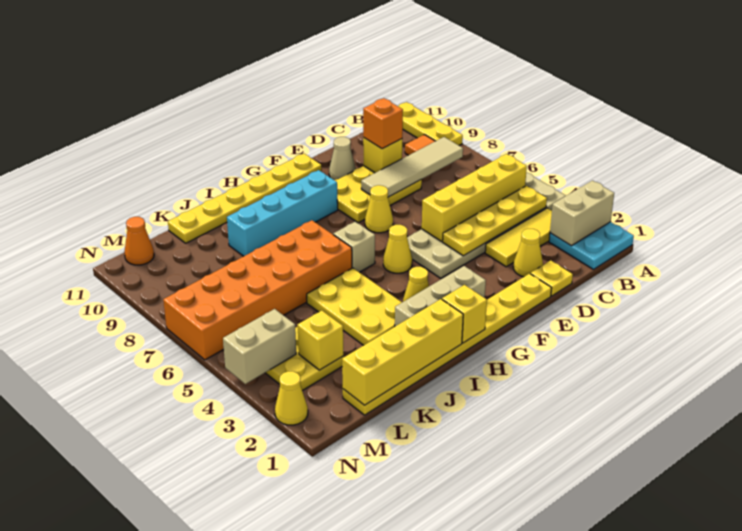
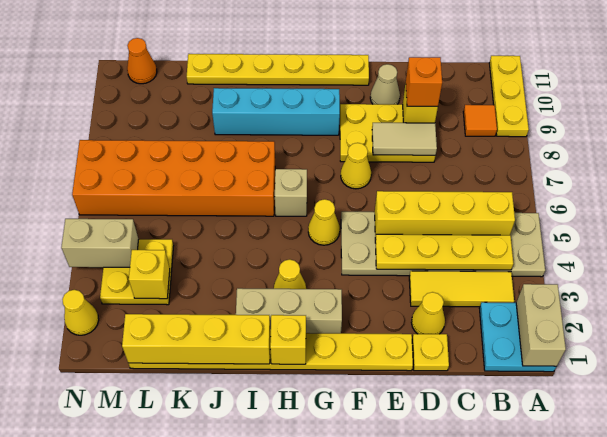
tan 1x2 brick [550,181,614,246] -> tan 1x2 brick turned to [516,284,566,366]
tan 1x4 tile [361,137,463,197] -> tan 1x2 tile [372,123,437,155]
yellow 2x3 plate [307,268,402,345] -> none

